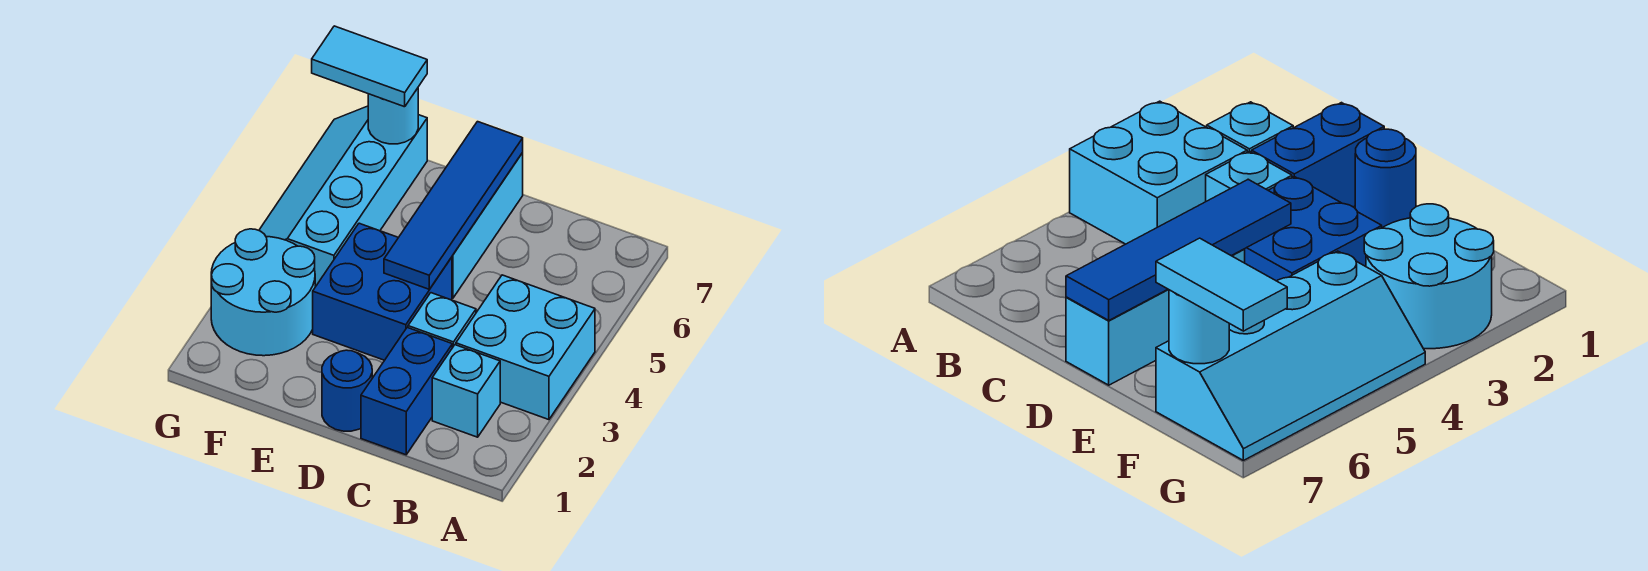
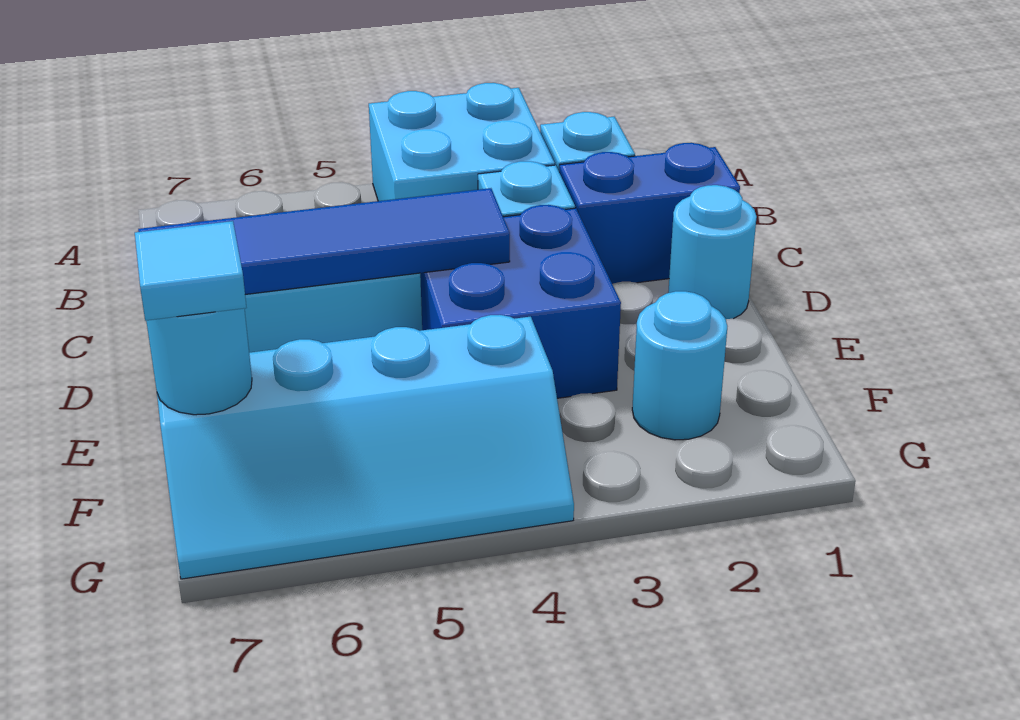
blue 1x1 round brick [322,350,372,431] -> cyan 1x1 round brick [668,185,757,319]
cyan 2x2 round brick [211,229,315,356] -> cyan 1x1 round brick [632,291,727,440]
cyan 1x2 tile [312,26,427,107] -> cyan 1x1 tile [135,221,246,321]

